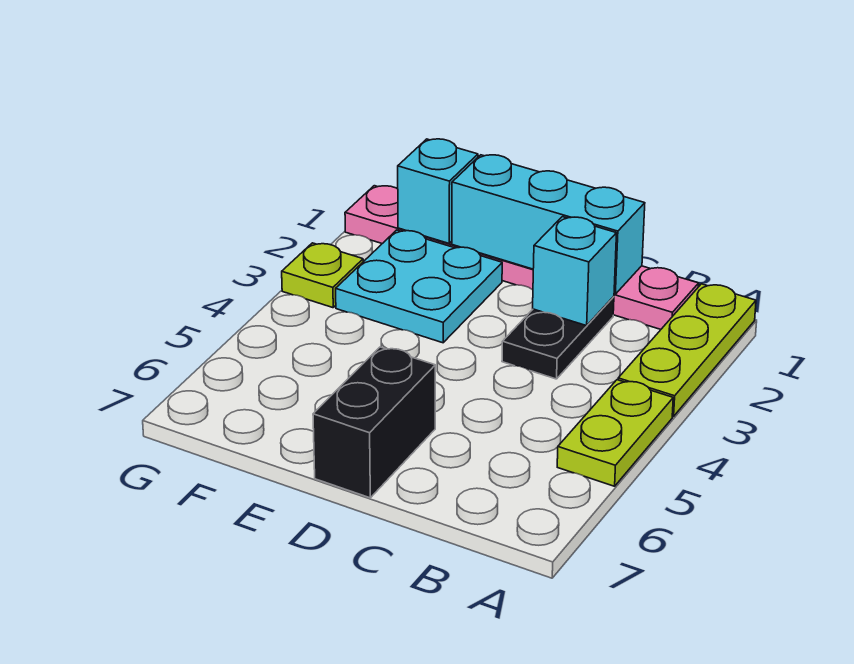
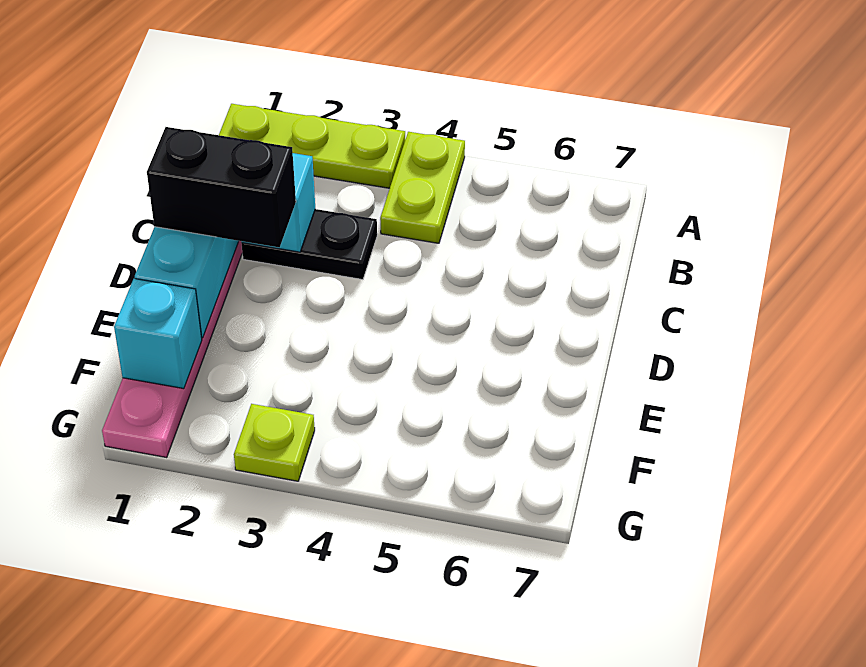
lime 1x2 plate [557,380,673,486] -> lime 1x2 plate turned to [380,132,465,243]
black 1x2 brick [313,347,435,498] -> black 1x2 brick moved to [147,127,296,247]
cyan 2x2 plate [336,230,502,343] -> none

